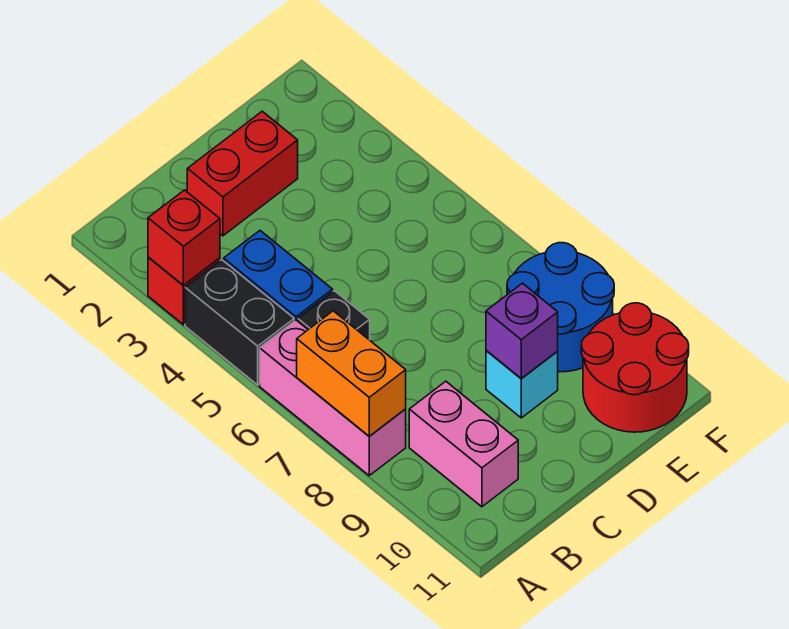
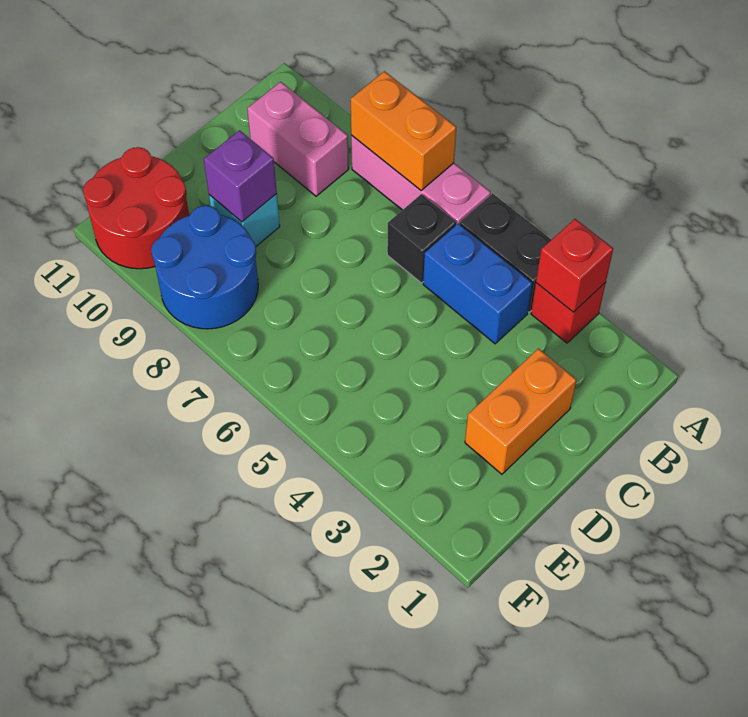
red 1x2 brick [187,111,298,236] -> orange 1x2 brick [465,349,576,474]

